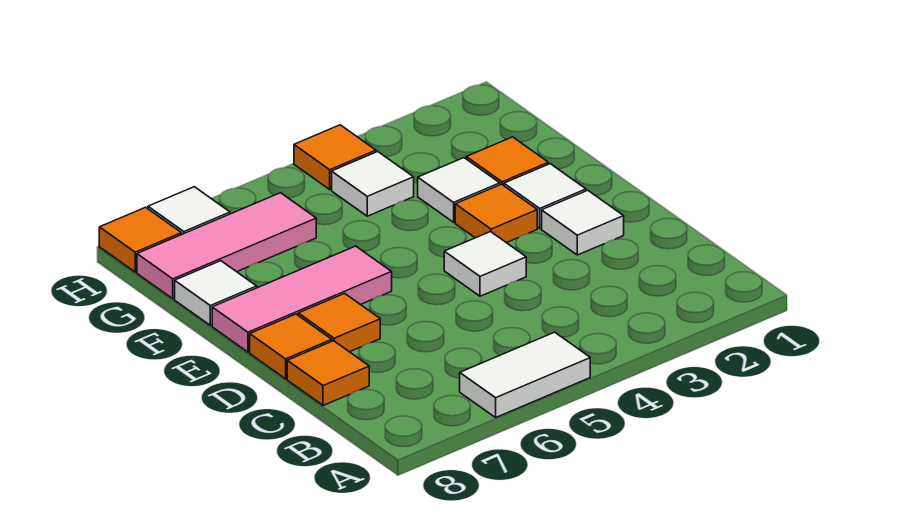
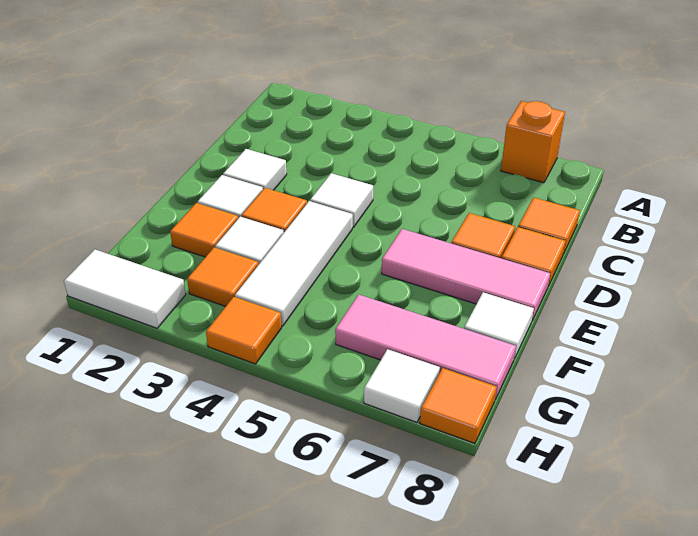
white 1x2 tile [460,332,590,417] -> white 1x2 tile moved to [64,250,186,328]
none -> orange 1x1 brick [501,101,565,183]
none -> orange 1x1 tile [187,247,258,306]
white 1x1 tile [332,152,414,216] -> white 1x3 tile [235,201,353,326]

